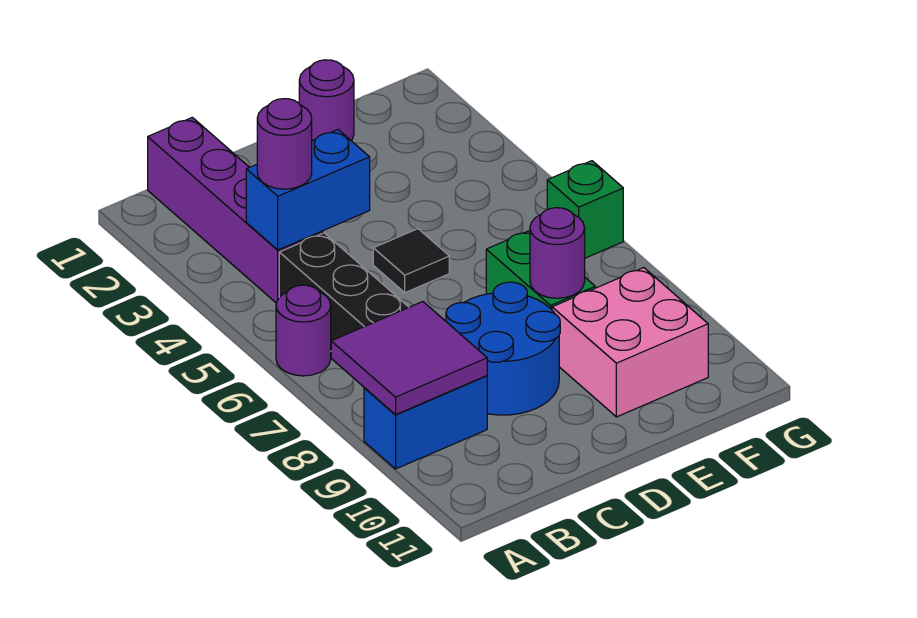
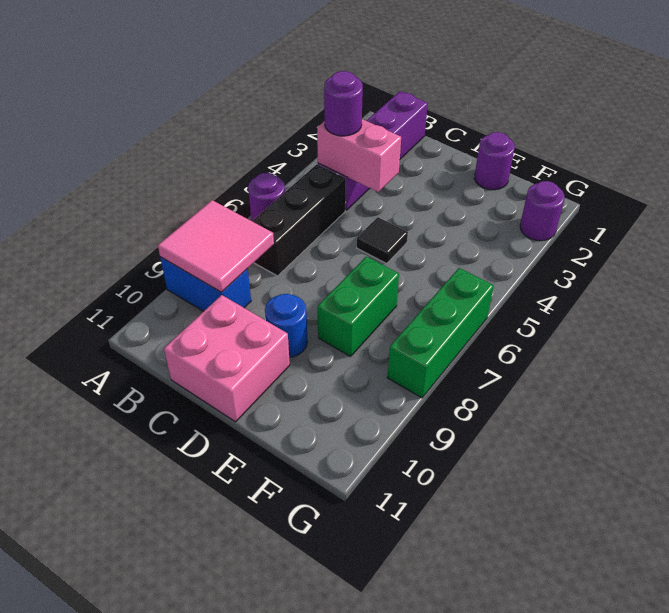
purple 2x2 tile [331,302,487,415] -> pink 2x2 tile [158,200,274,292]
blue 1x2 brick [246,130,370,250] -> pink 1x2 brick [317,119,401,192]
blue 2x2 round brick [446,282,560,415] -> blue 1x1 round brick [265,294,308,357]
purple 1x1 round brick [530,208,585,298] -> purple 1x1 round brick moved to [520,181,565,241]
pink 2x2 brick [552,268,708,417] -> pink 2x2 brick moved to [164,295,290,422]
green 1x1 brick [547,161,623,258] -> green 1x3 brick [387,268,494,398]

